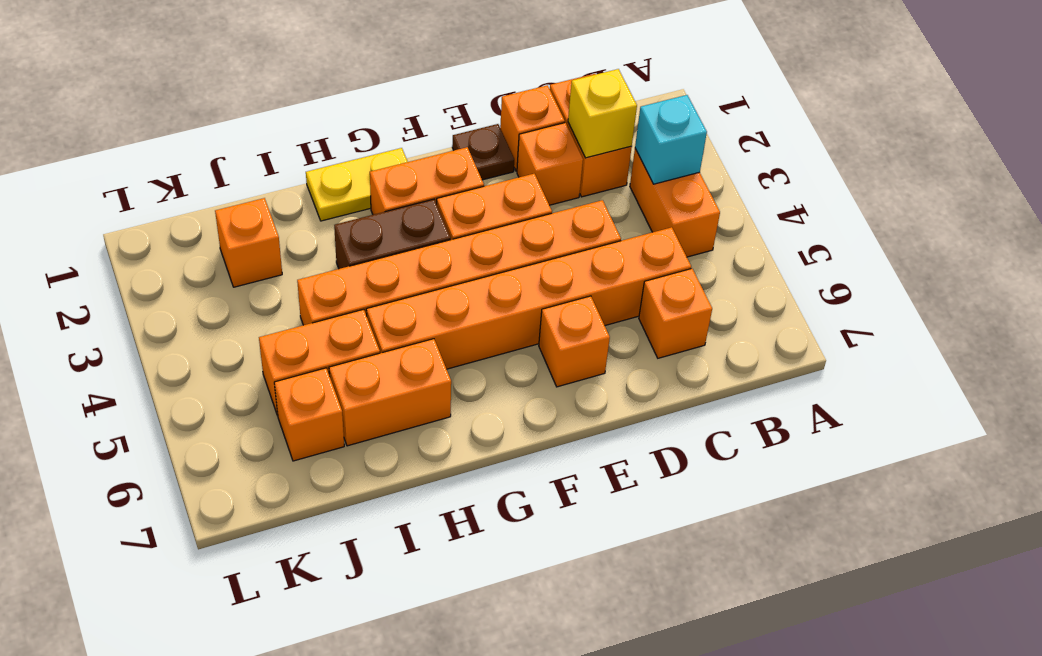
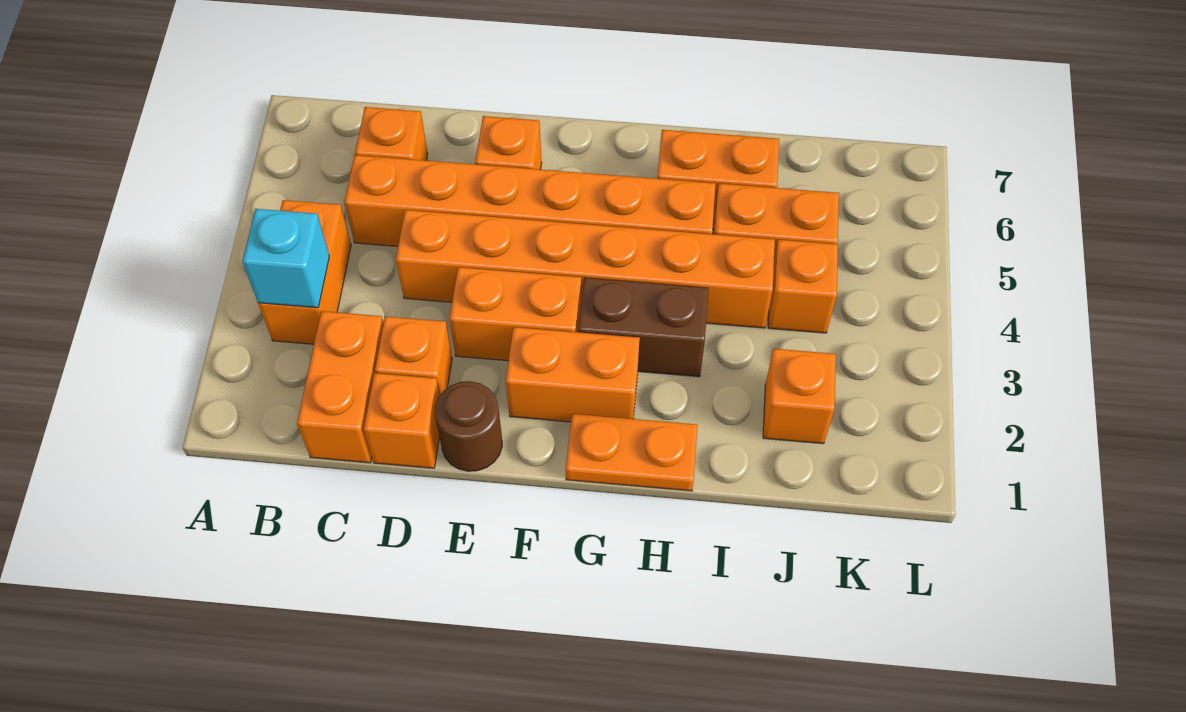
yellow 1x1 brick [568,69,637,158] -> none
brown 1x1 plate [452,124,514,180] -> brown 1x1 round brick [435,381,502,471]
yellow 1x2 plate [306,148,408,221] -> orange 1x2 plate [566,414,697,491]
orange 1x1 brick [274,368,344,461] -> orange 1x1 brick moved to [768,240,838,333]

